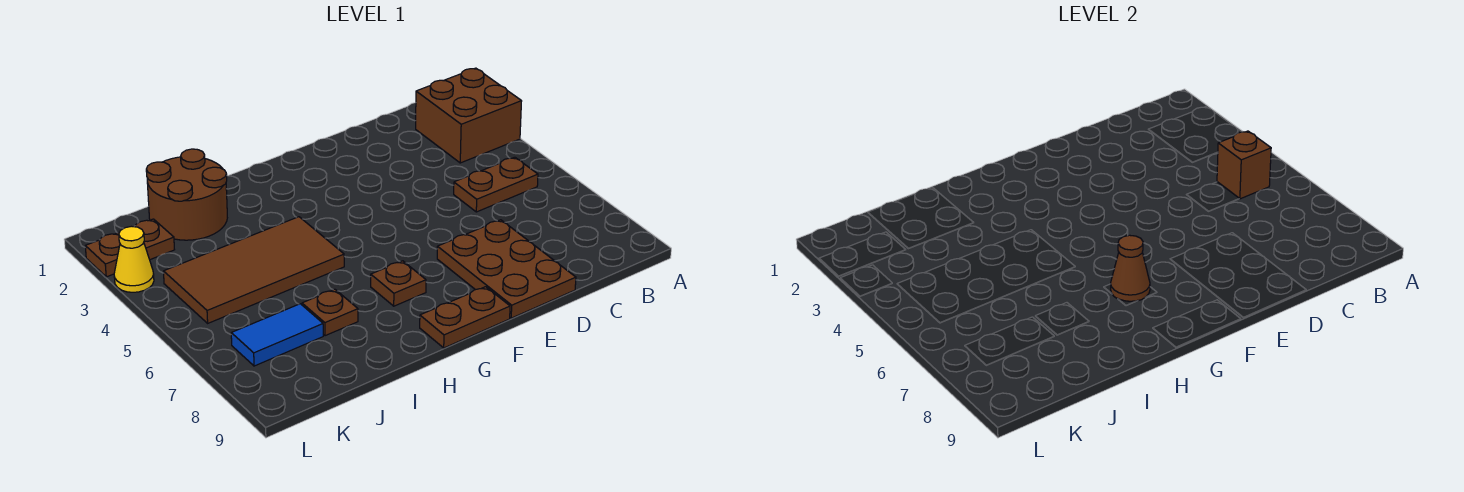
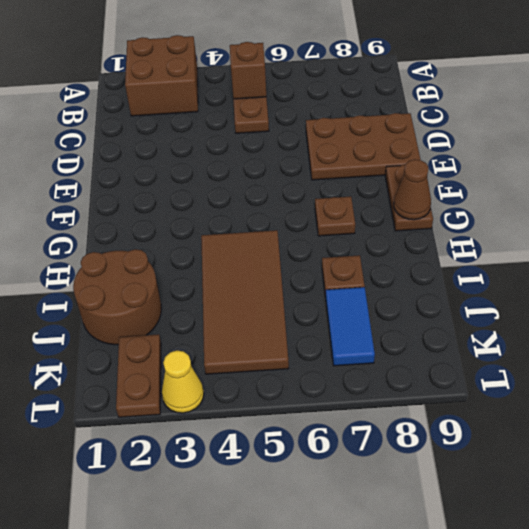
brown 1x1 cone [1111,235,1150,301] -> brown 1x1 cone moved to [394,159,431,220]

